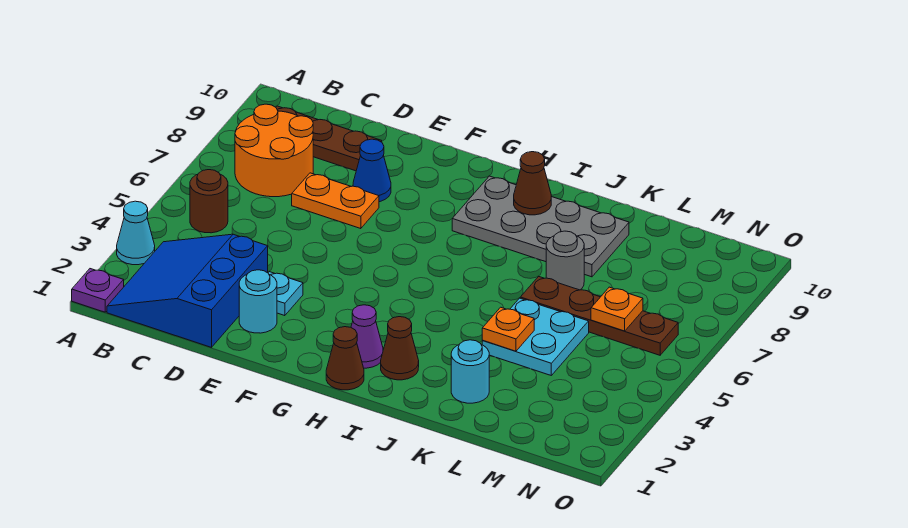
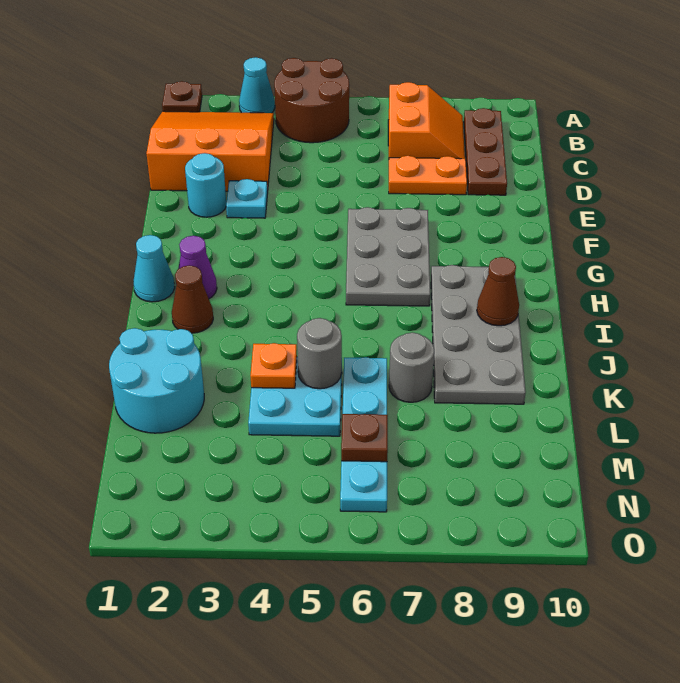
purple 1x1 plate [72,269,124,312] -> brown 1x1 plate [162,81,202,112]
blue 3x3 slope [107,234,268,347] -> orange 3x3 slope [146,111,274,191]
brown 1x1 round brick [190,170,228,233] -> brown 2x2 round brick [274,58,349,143]
orange 2x2 round brick [235,104,313,197] -> orange 2x2 slope [388,82,465,159]
orange 1x2 plate [292,173,379,229] -> orange 1x2 plate turned to [389,156,467,195]
blue 1x1 cone [353,139,391,202] -> none
none -> grey 2x3 plate [346,207,430,306]
brown 1x1 cone [326,327,364,390] -> cyan 1x1 cone [133,235,175,302]
cyan 1x1 round brick [451,340,489,403] -> cyan 2x2 round brick [109,328,204,433]
none -> grey 1x1 round brick [297,318,342,389]
brown 1x4 plate [520,276,678,355] -> cyan 1x4 plate [340,357,387,512]
orange 1x1 plate [591,287,643,331] -> brown 1x1 plate [341,414,388,462]

